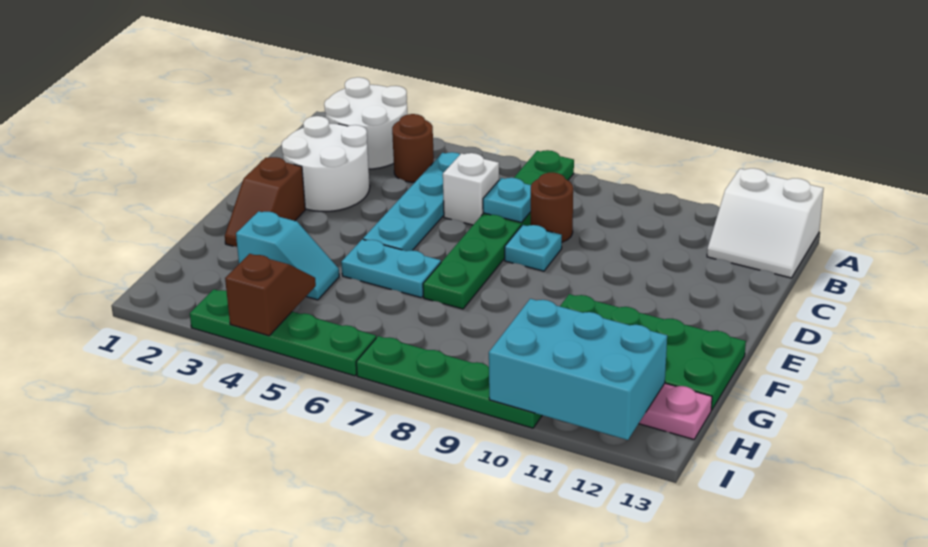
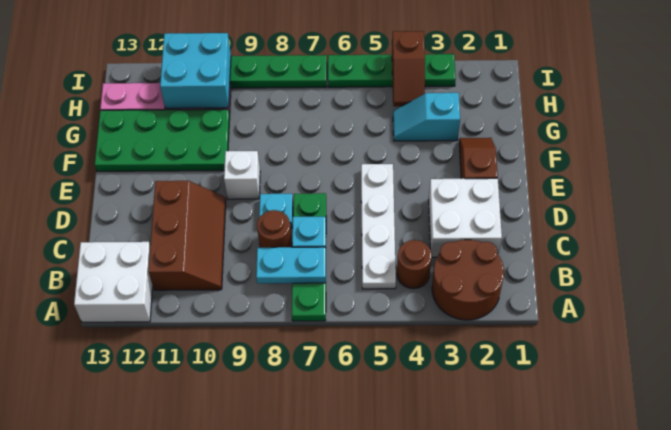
white 2x2 round brick [324,77,407,169] -> brown 2x2 round brick [432,240,504,320]
green 1x6 plate [423,150,574,309] -> green 1x4 plate [292,193,326,321]
white 2x2 slope [707,168,824,278] -> white 2x2 brick [74,242,153,322]
cyan 1x4 plate [363,152,460,251] -> white 1x4 plate [361,164,396,289]
none -> brown 2x3 slope [149,181,226,290]
white 2x2 round brick [282,116,370,212] -> white 2x2 brick [429,178,502,257]
white 1x1 brick [443,153,499,225] -> white 1x1 brick moved to [224,151,260,199]
cyan 1x2 plate [341,239,441,298] -> cyan 1x2 plate moved to [256,247,326,283]
cyan 2x3 brick [489,299,667,440] -> cyan 2x2 brick [160,33,231,108]

